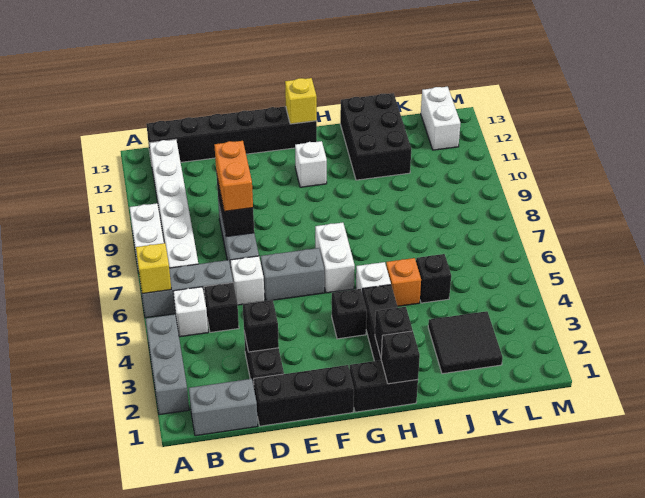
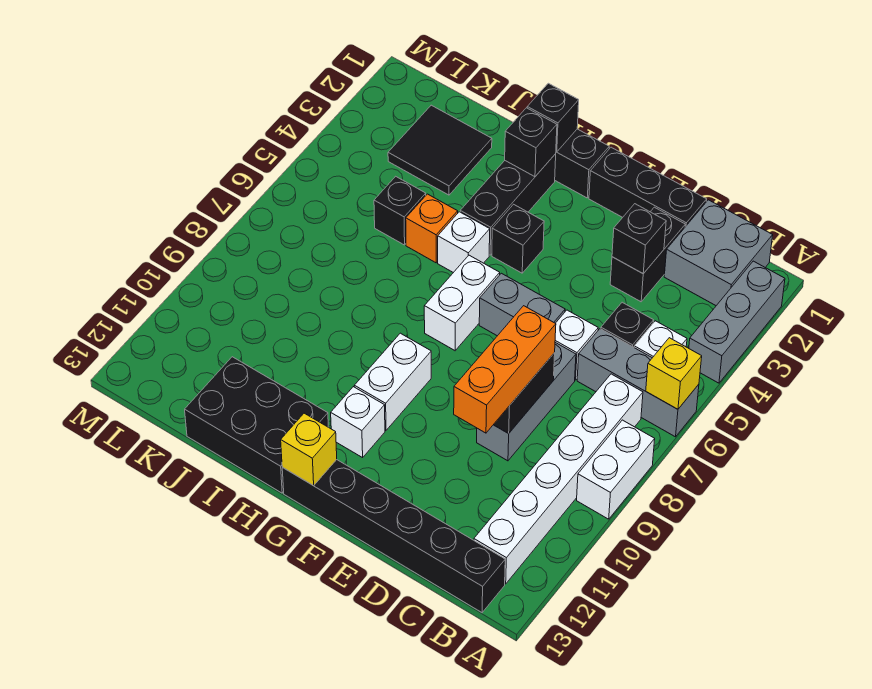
grey 1x2 brick [189,379,258,436] -> grey 2x2 brick [664,200,773,306]
orange 1x2 brick [214,141,253,211] -> orange 1x3 brick [454,306,556,433]
black 2x3 brick [340,93,411,180] -> black 2x3 brick turned to [185,357,328,493]
white 1x2 brick [421,87,460,150] -> white 1x2 brick moved to [354,333,431,430]

